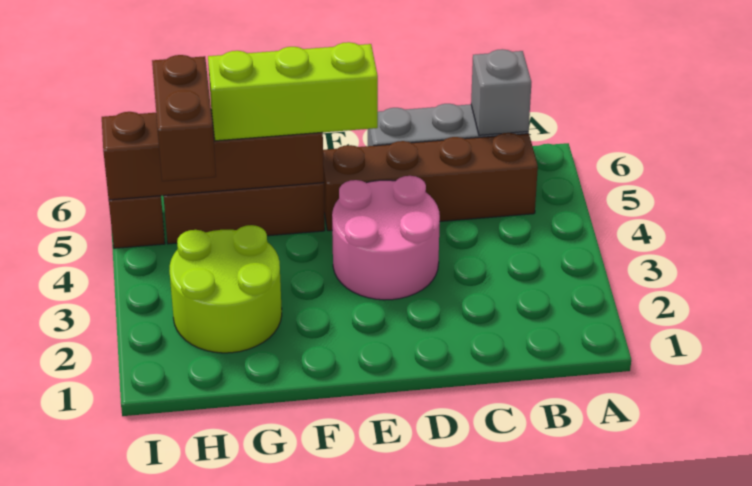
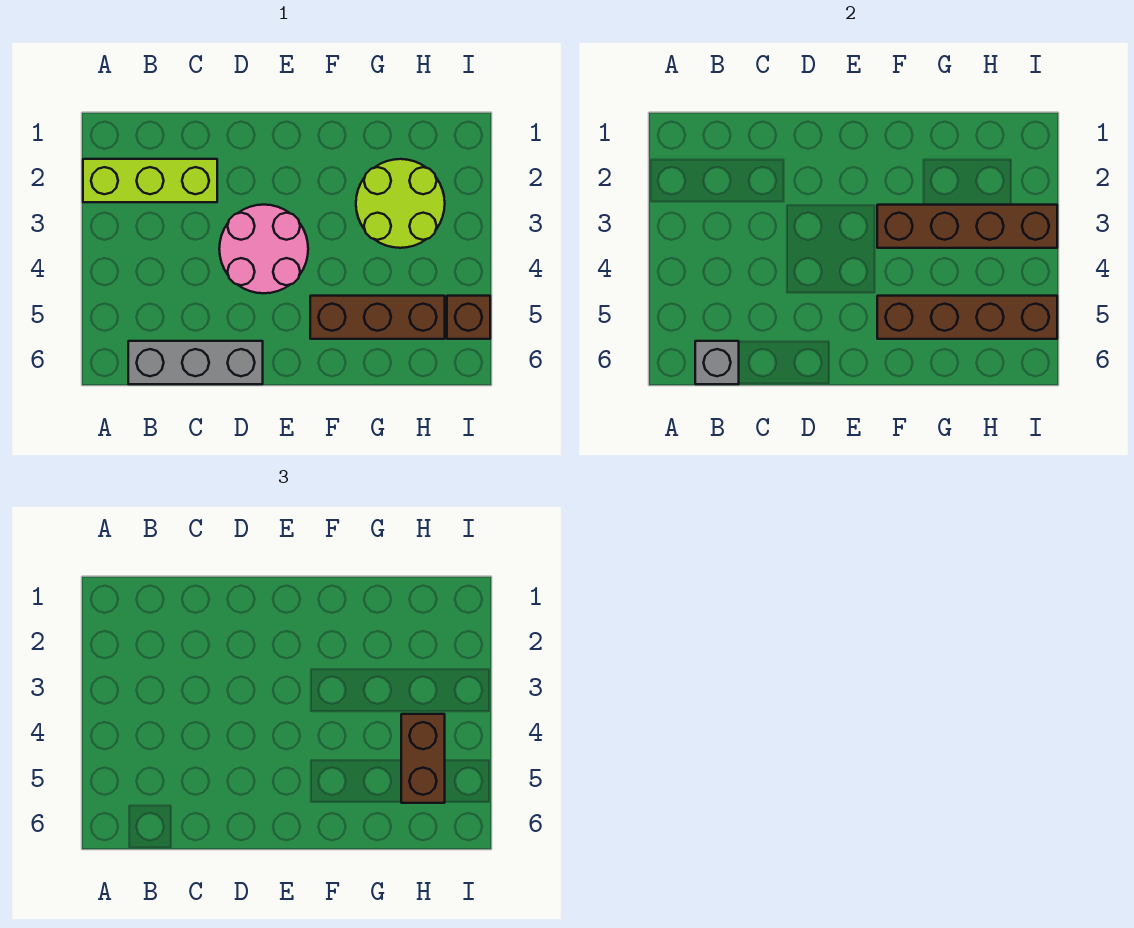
brown 1x4 brick [323,133,538,231] -> brown 1x4 brick moved to [877,205,1057,248]
lime 1x3 brick [208,42,378,141] -> lime 1x3 brick moved to [83,159,217,202]

